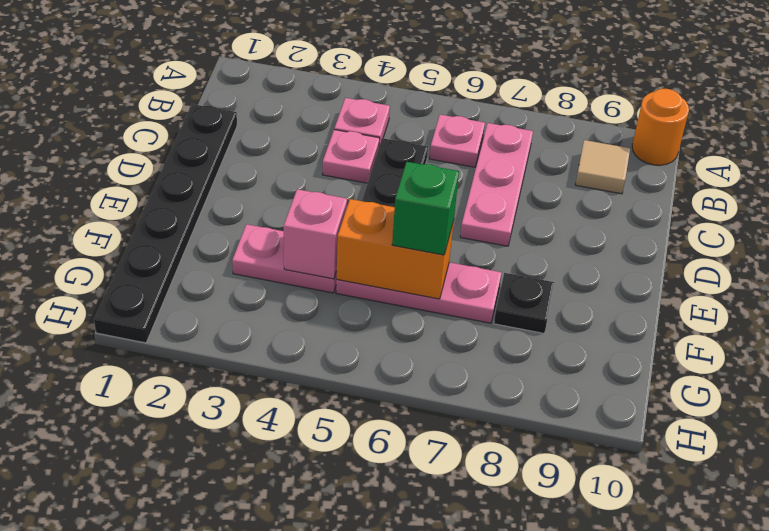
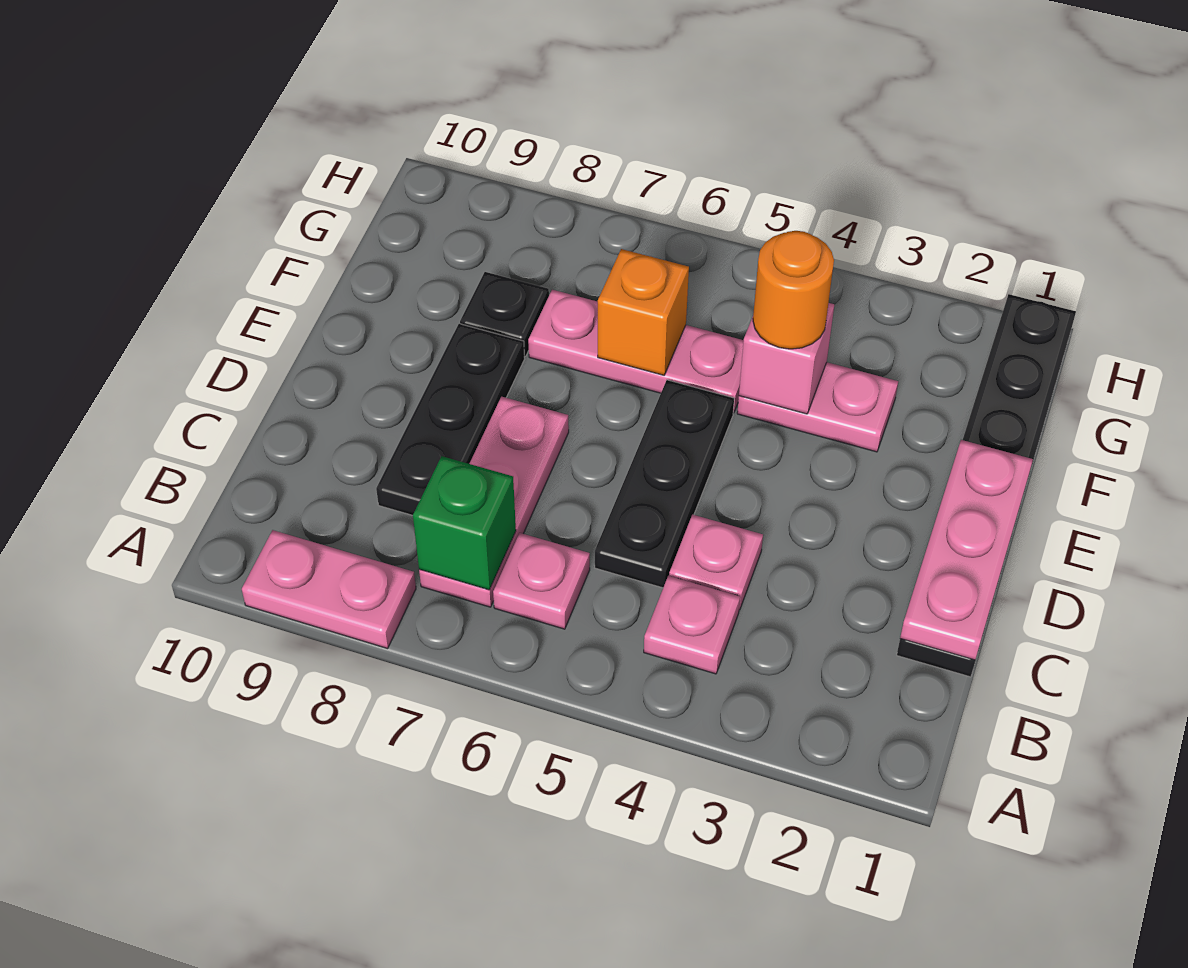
none -> pink 1x2 plate [242,530,416,649]
orange 1x1 round brick [632,89,689,165] -> orange 1x1 round brick moved to [753,231,834,349]
tan 1x1 tile [575,140,630,194] -> none
none -> pink 1x3 plate [900,440,1033,660]
none -> black 1x3 plate [376,324,525,515]
orange 1x2 brick [336,199,454,299] -> orange 1x1 brick [598,249,689,375]
green 1x1 brick [392,162,459,255] -> green 1x1 brick moved to [413,456,516,590]

